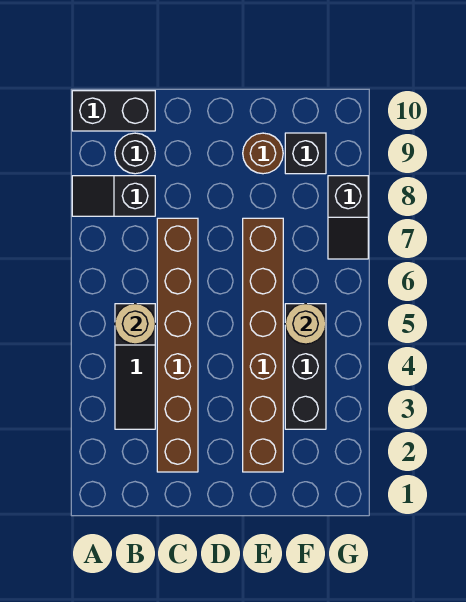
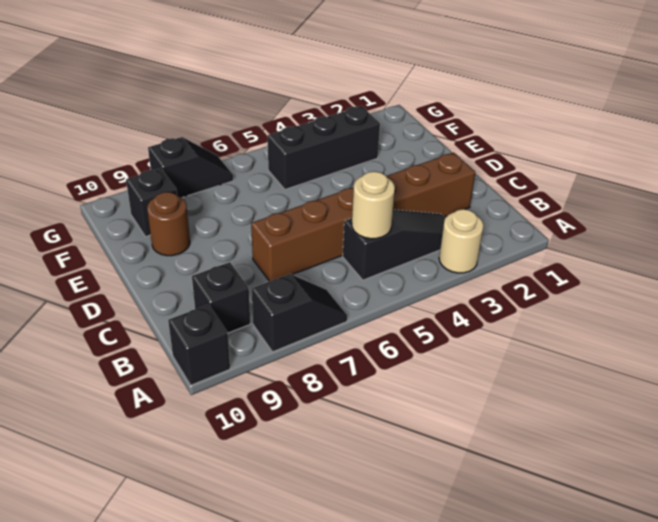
black 1x2 slope [72,176,155,216] -> black 1x2 slope turned to [252,274,347,352]
black 1x2 brick [72,91,155,131] -> black 1x1 brick [168,305,230,385]
black 1x1 round brick [115,133,155,174] -> black 1x1 brick [192,262,250,333]
brown 1x6 brick [243,218,283,472] -> none
tan 1x1 round brick [285,304,326,344] -> tan 1x1 round brick moved to [439,209,484,273]

